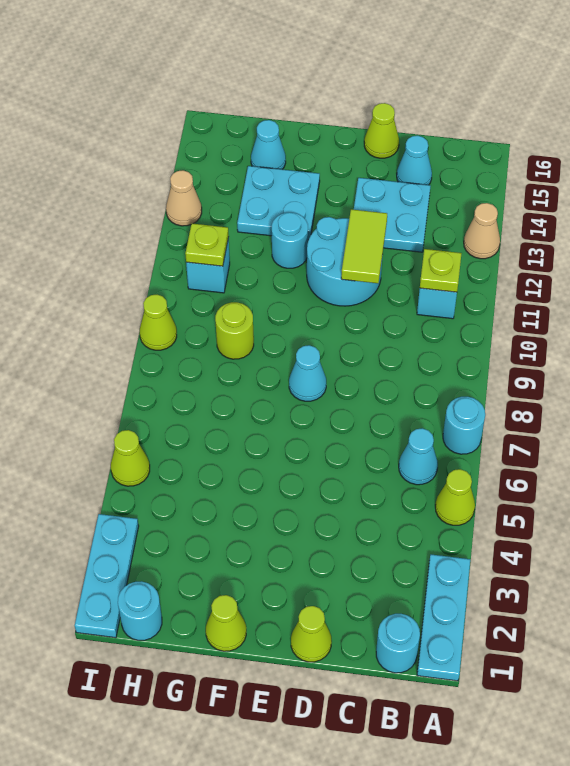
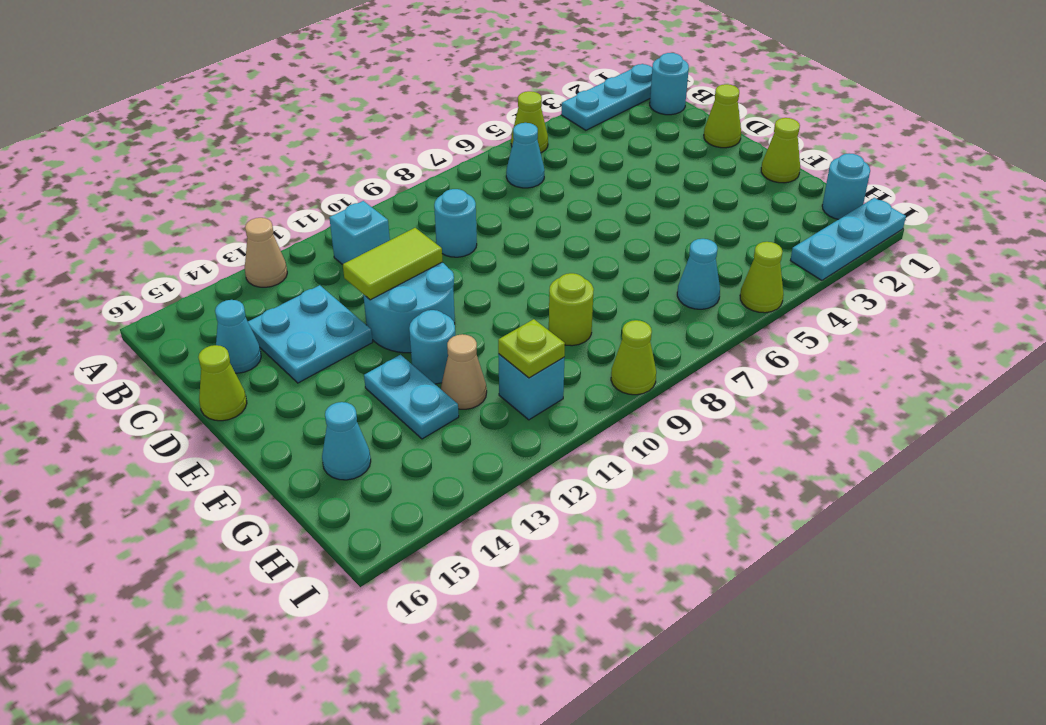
cyan 1x1 round brick [443,397,485,454] -> cyan 1x1 round brick moved to [434,189,477,257]
lime 1x1 plate [420,249,462,292] -> none
cyan 1x1 cone [289,345,326,401] -> cyan 1x1 cone moved to [677,239,720,309]
cyan 2x2 plate [237,166,320,240] -> cyan 1x2 plate [364,355,459,439]
tan 1x1 cone [166,170,202,226] -> tan 1x1 cone moved to [441,334,487,409]

